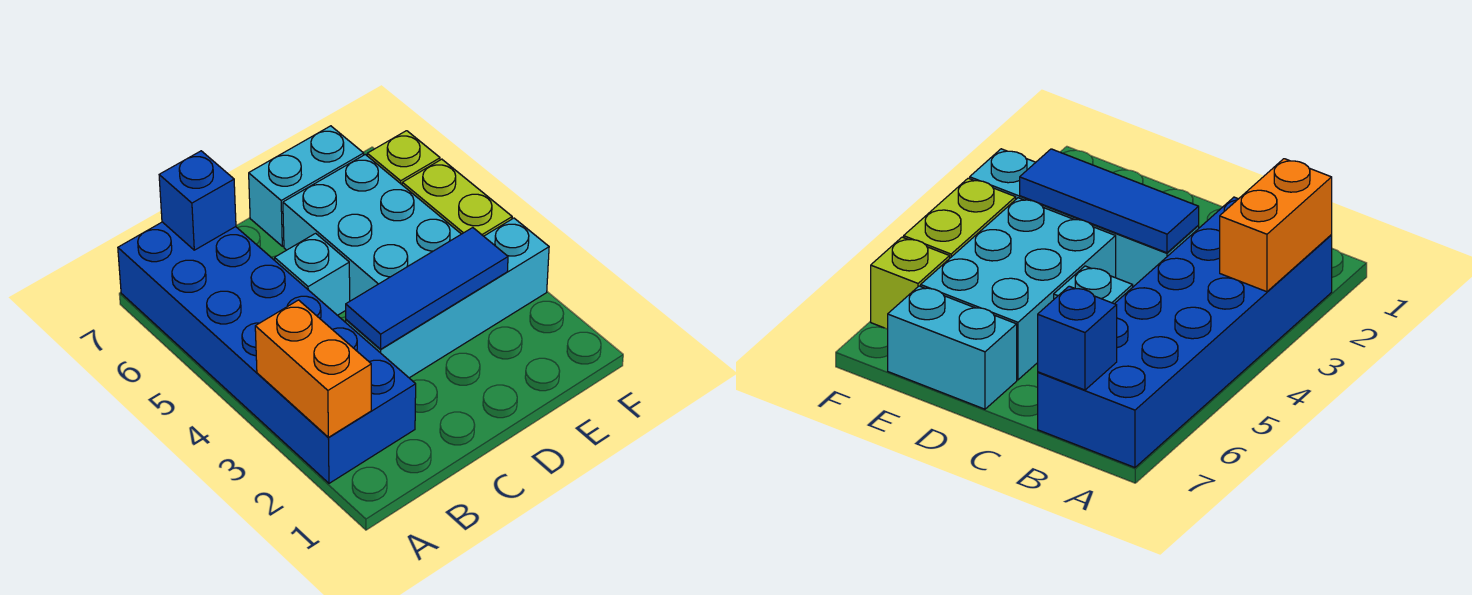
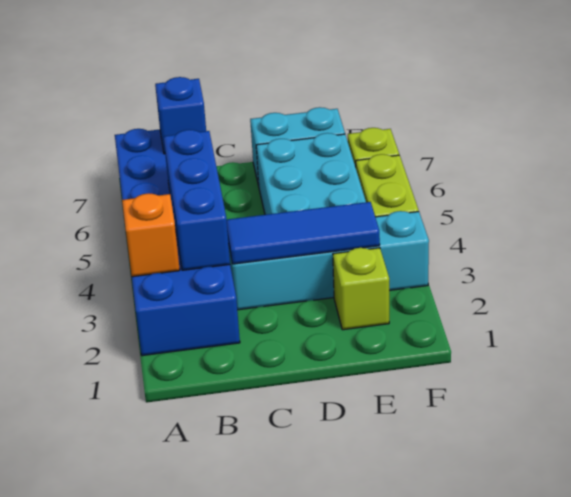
orange 1x2 brick [255,300,371,437] -> orange 1x1 brick [122,193,180,277]
none -> blue 1x3 brick [164,130,230,270]
cyan 1x1 brick [275,233,350,315] -> none
none -> lime 1x1 brick [333,248,389,330]

